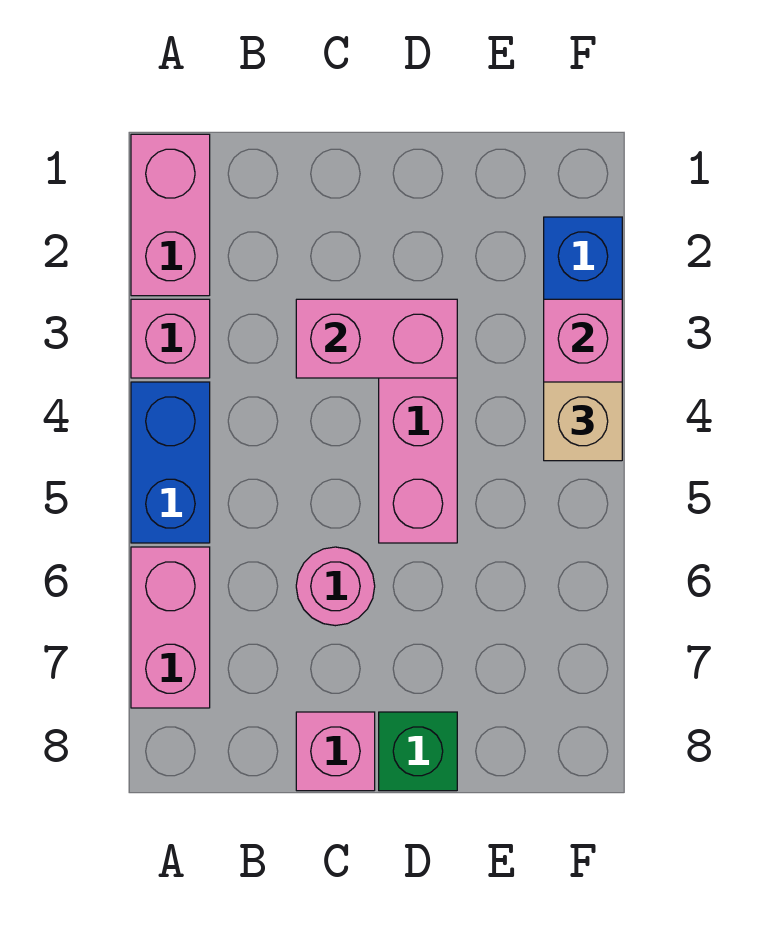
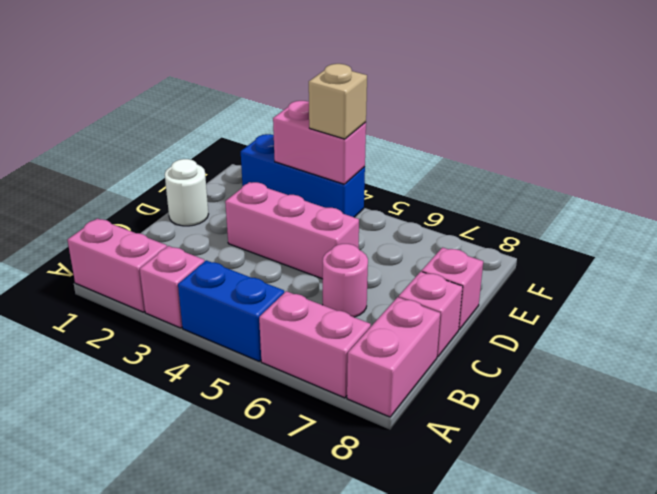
pink 1x2 brick [296,299,457,378] -> pink 1x2 brick moved to [347,297,440,417]
none -> white 1x1 round brick [165,159,208,226]
green 1x1 brick [379,712,457,791] -> pink 1x1 brick [422,247,483,330]

